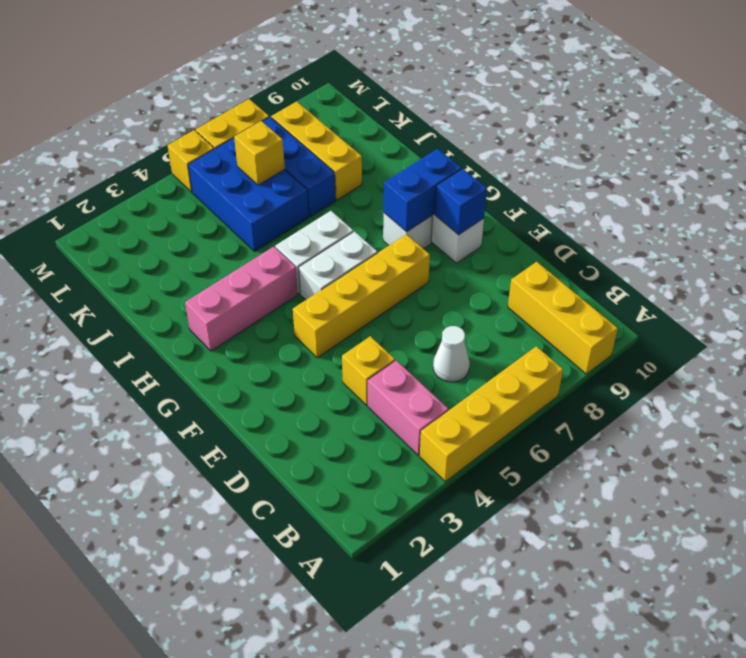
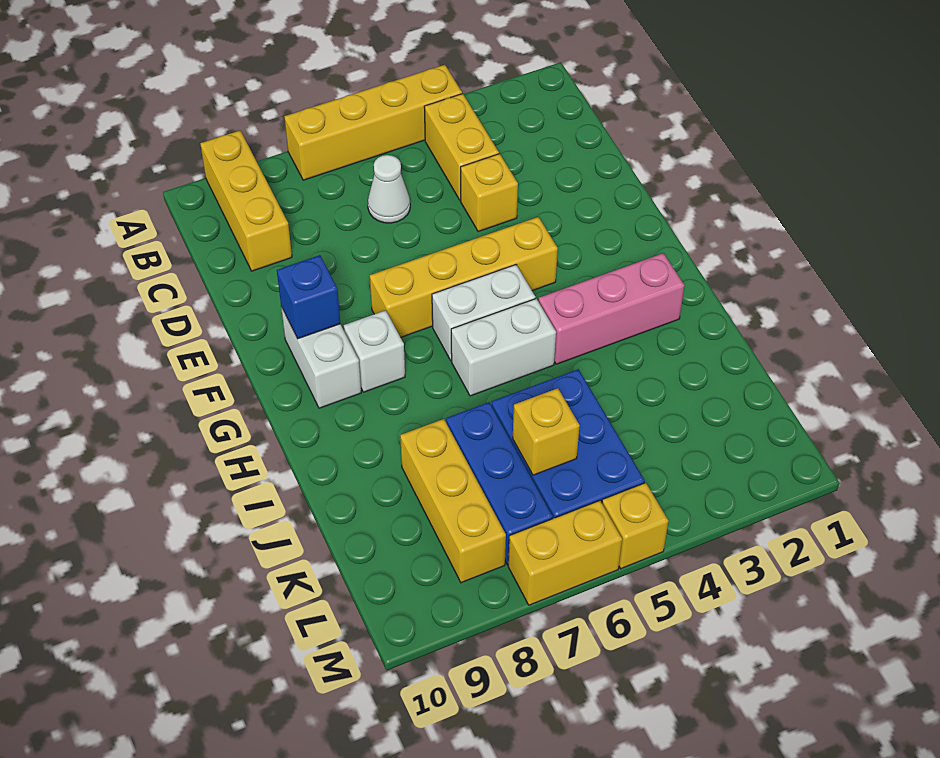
pink 1x2 brick [368,360,448,455] -> yellow 1x2 brick [424,94,499,200]
blue 1x2 brick [384,149,461,232] -> none

